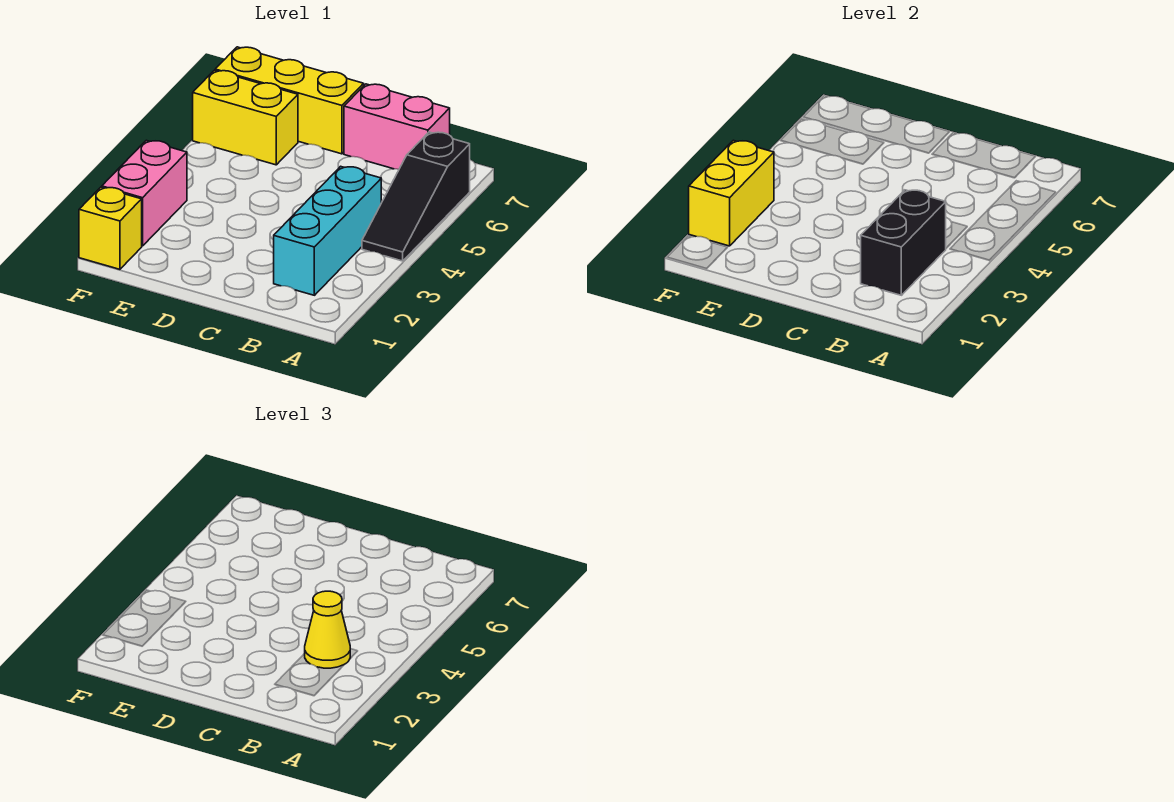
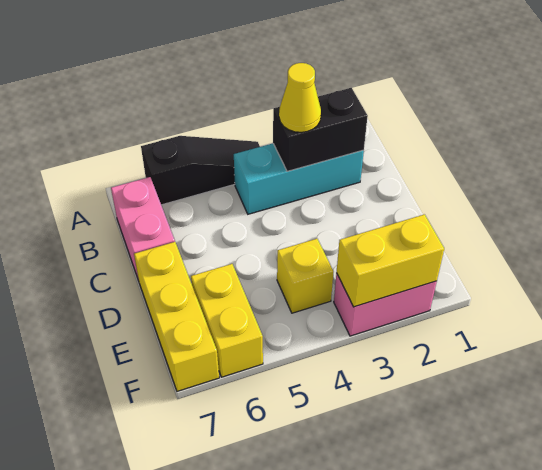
yellow 1x1 brick [79,187,142,269] -> yellow 1x1 brick moved to [277,239,333,313]

